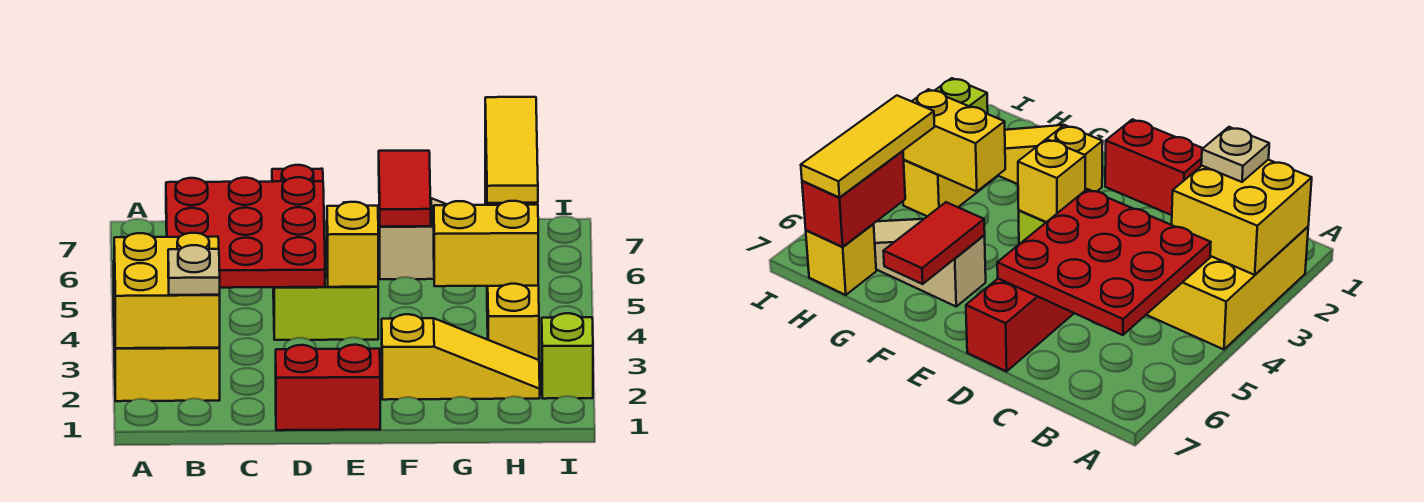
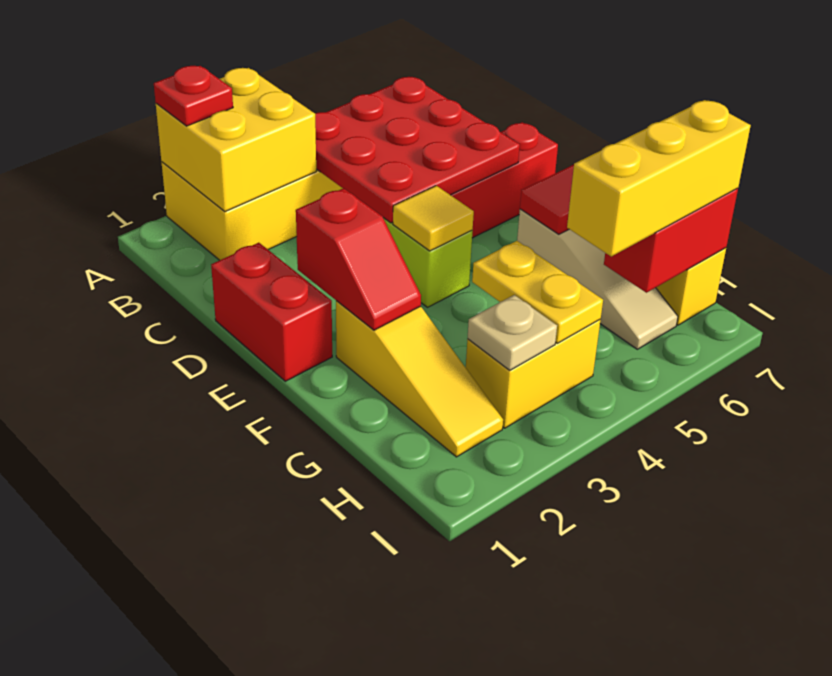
none -> red 1x1 plate [154,66,233,126]
tan 1x1 plate [168,245,220,295] -> tan 1x1 plate moved to [467,295,557,370]
none -> red 1x2 slope [296,188,421,330]
yellow 1x1 brick [327,202,378,287] -> yellow 1x1 tile [393,186,474,251]
yellow 1x2 brick [434,201,538,286] -> yellow 1x2 plate [472,241,603,343]
yellow 1x3 tile [485,97,538,203] -> yellow 1x3 brick [567,100,751,256]
lime 1x1 brick [542,313,593,399] -> none

